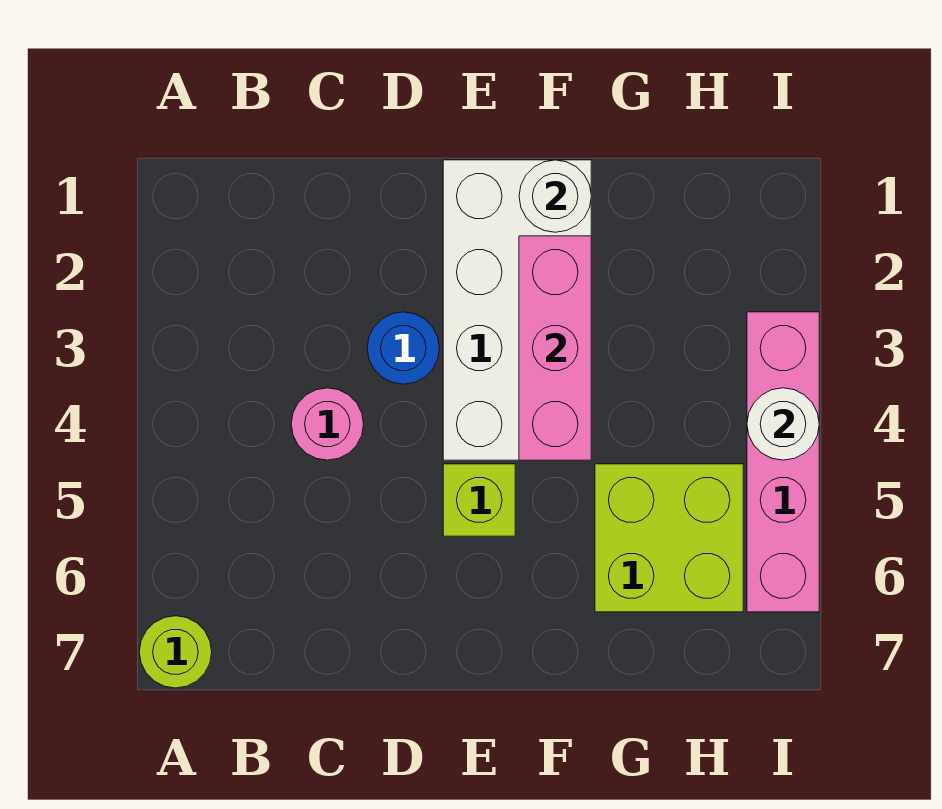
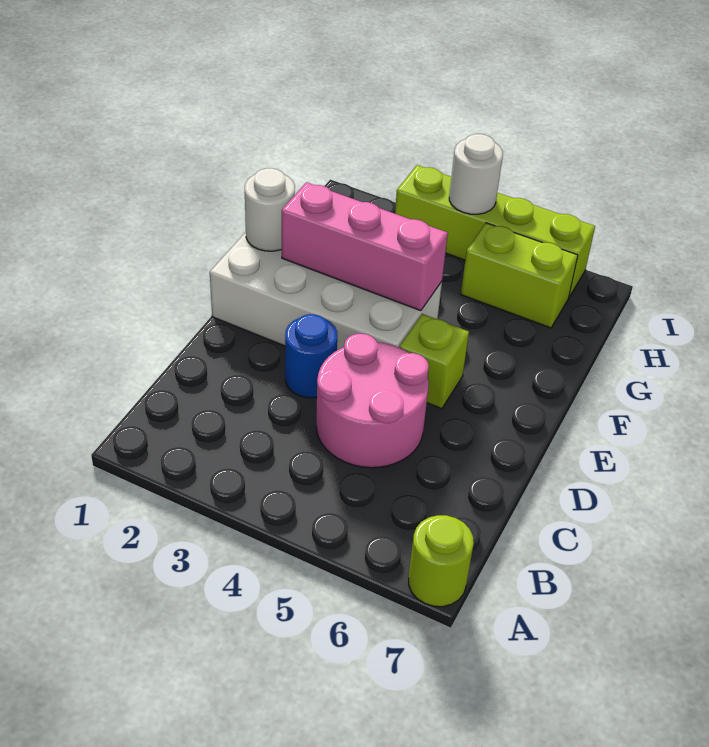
pink 1x1 round brick [291,388,364,460] -> pink 2x2 round brick [316,334,429,468]
lime 2x2 brick [595,464,743,612] -> lime 1x2 brick [461,223,578,328]
pink 1x4 brick [747,312,819,612] -> lime 1x4 brick [395,165,595,297]

